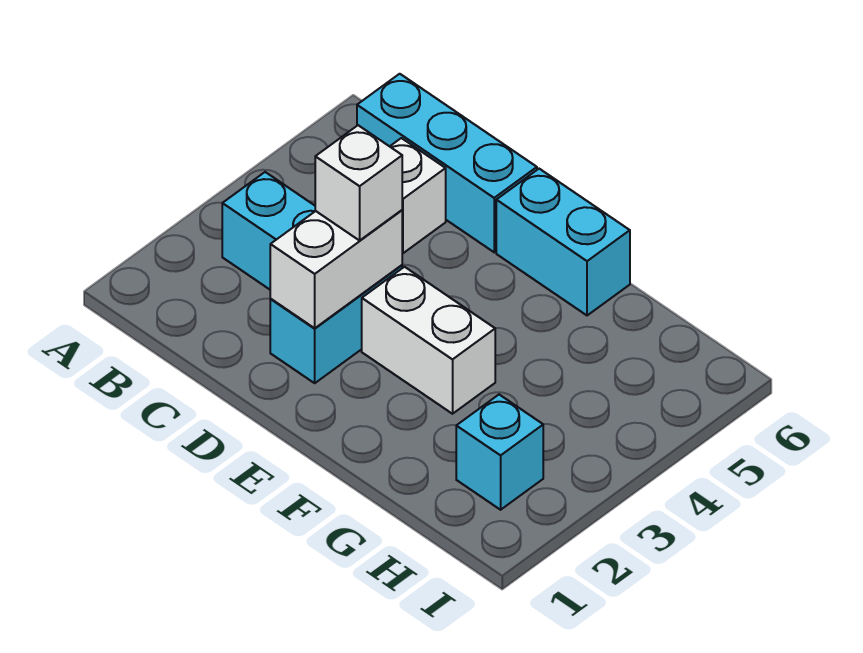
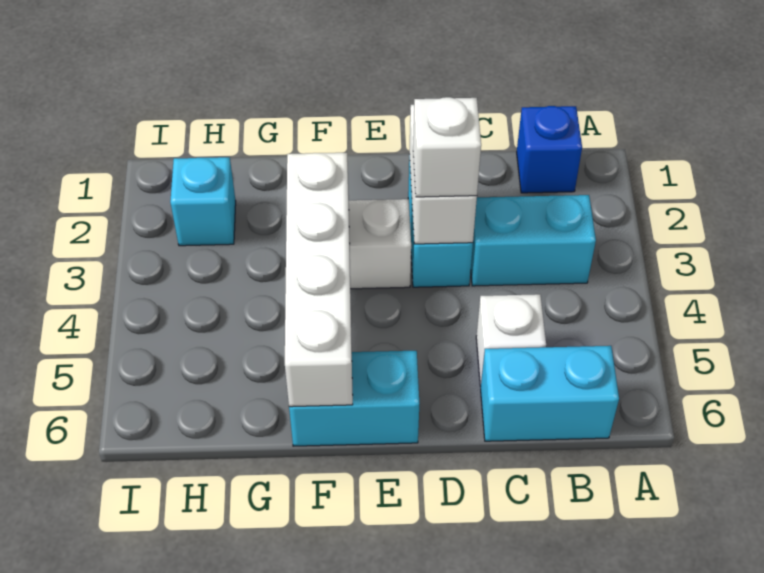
none -> blue 1x1 brick [517,106,582,193]
cyan 1x3 brick [357,74,537,252] -> cyan 1x2 brick [481,346,619,441]
none -> white 1x4 brick [285,153,353,407]

